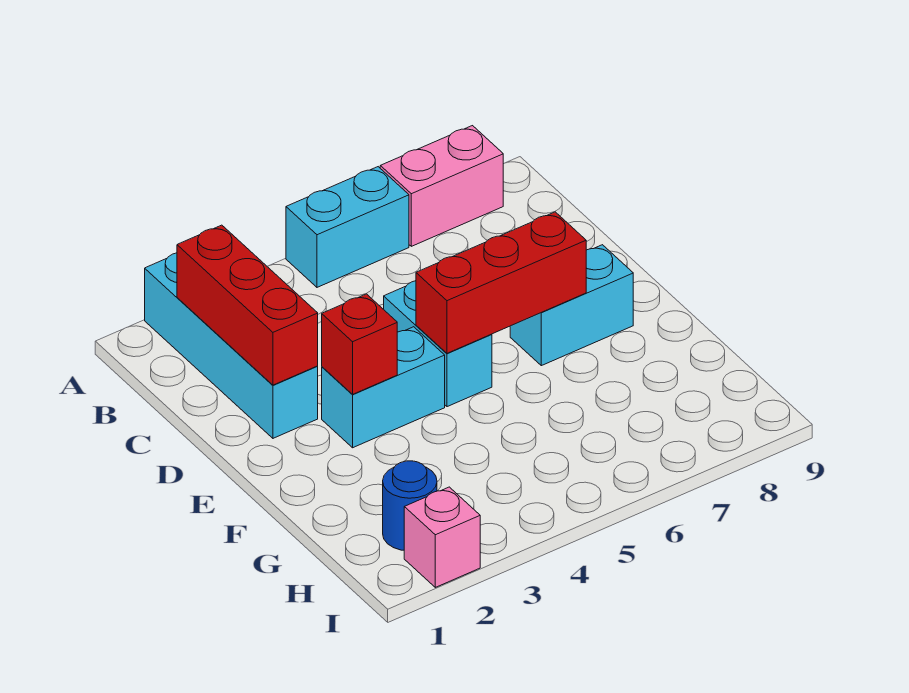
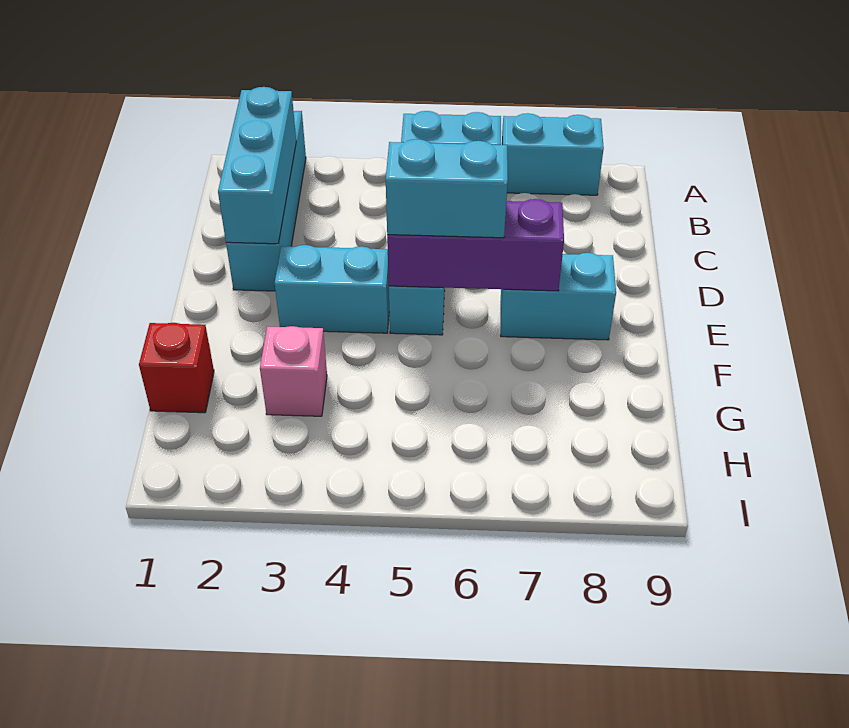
pink 1x2 brick [380,126,503,246] -> cyan 1x2 brick [502,113,604,195]
red 1x3 brick [177,225,318,385] -> cyan 1x3 brick [218,87,296,244]
red 1x1 brick [322,294,397,395] -> red 1x1 brick moved to [139,323,214,413]
red 1x3 brick [416,212,586,353] -> purple 1x3 brick [387,199,564,291]
none -> cyan 1x2 brick [386,139,508,238]
blue 1x1 round brick [383,461,437,550] -> none
pink 1x1 brick [404,487,480,587] -> pink 1x1 brick moved to [260,326,327,416]

